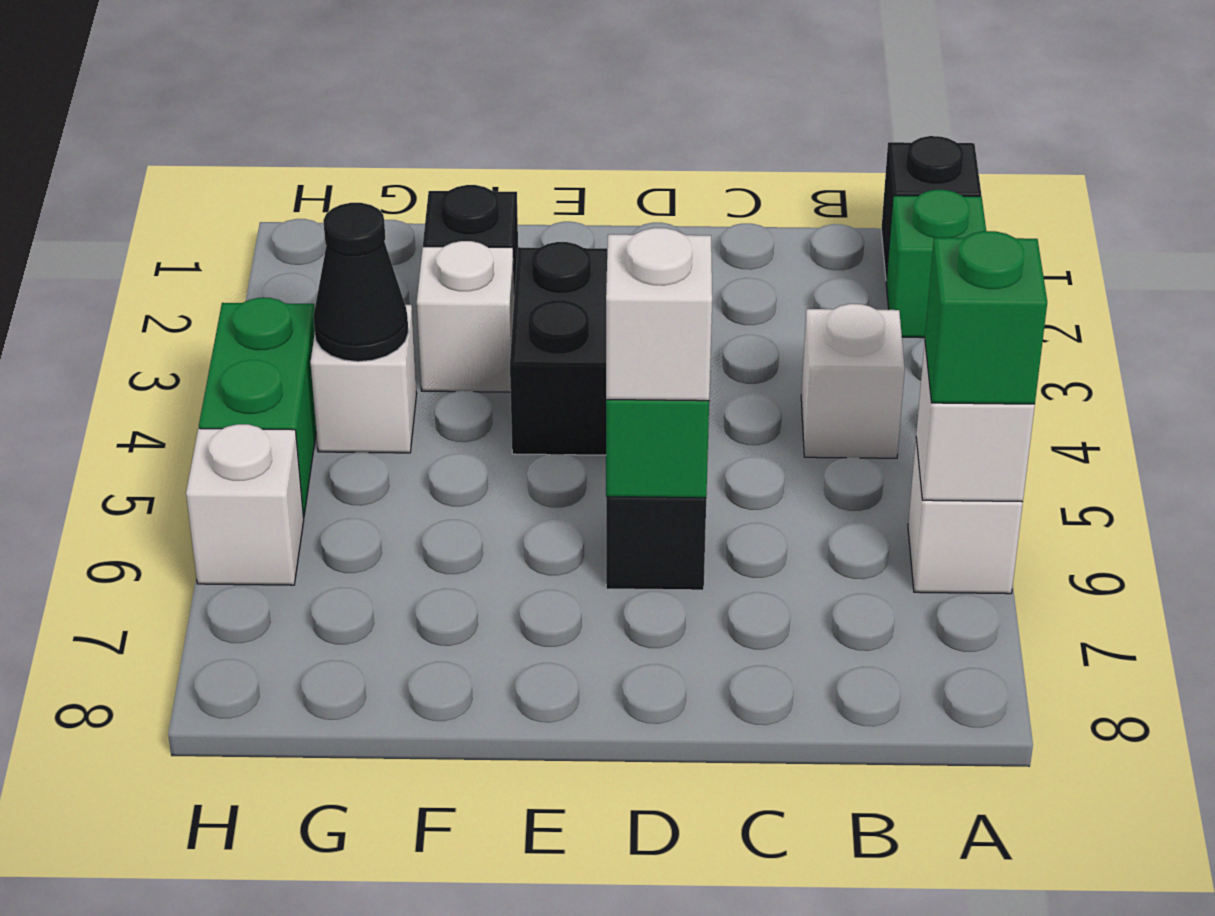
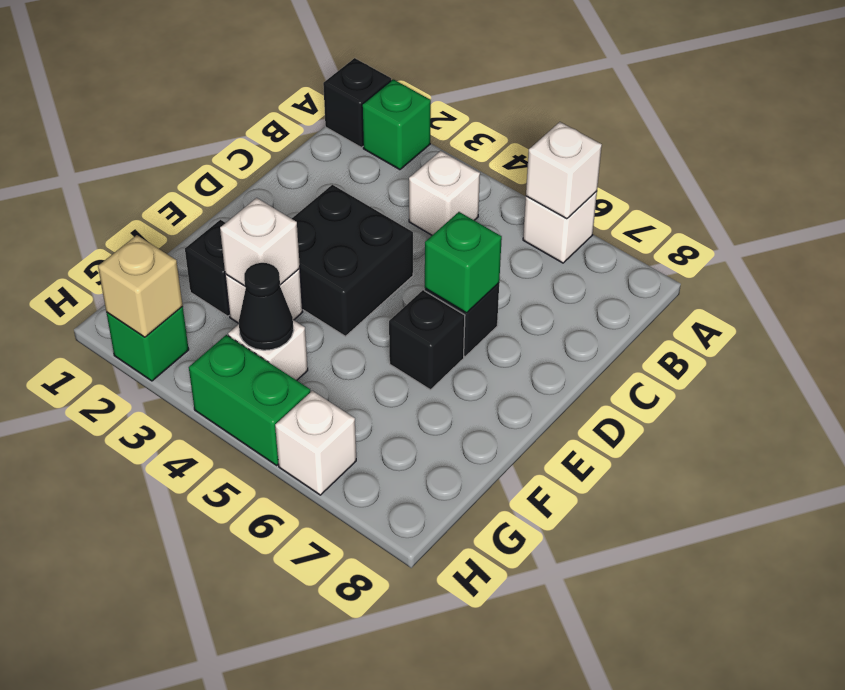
green 1x1 brick [925,231,1047,404] -> green 1x1 brick moved to [106,306,189,381]
white 1x1 brick [606,228,712,401] -> white 1x1 brick moved to [220,198,300,286]
none -> black 1x1 brick [389,290,465,390]
none -> tan 1x1 brick [98,235,183,337]

